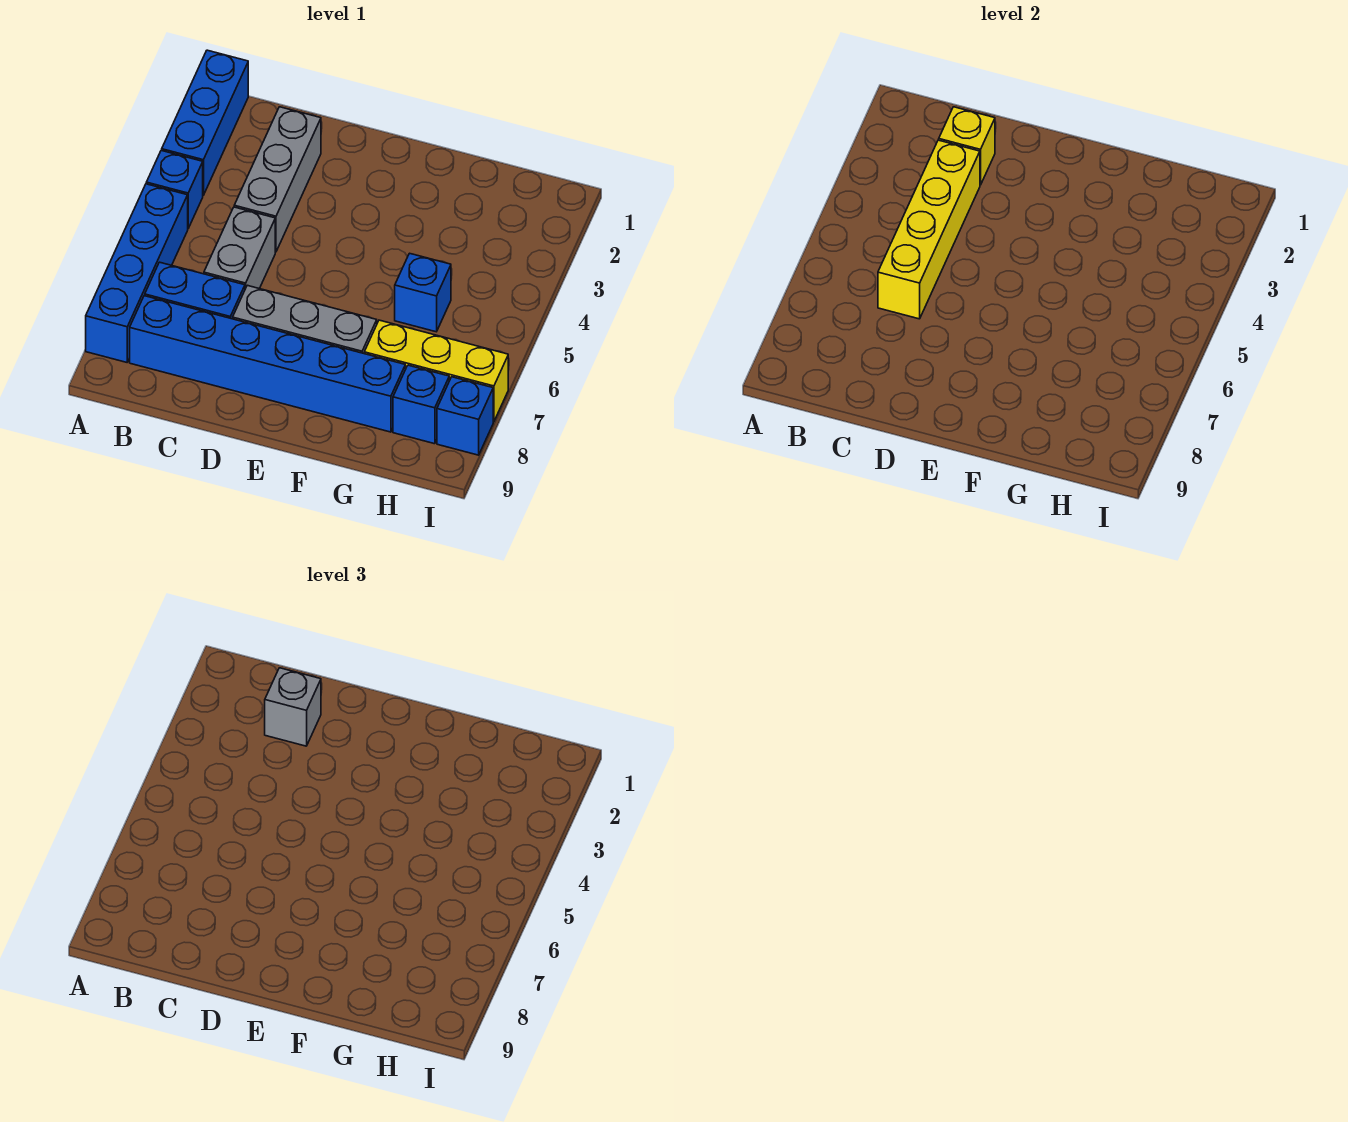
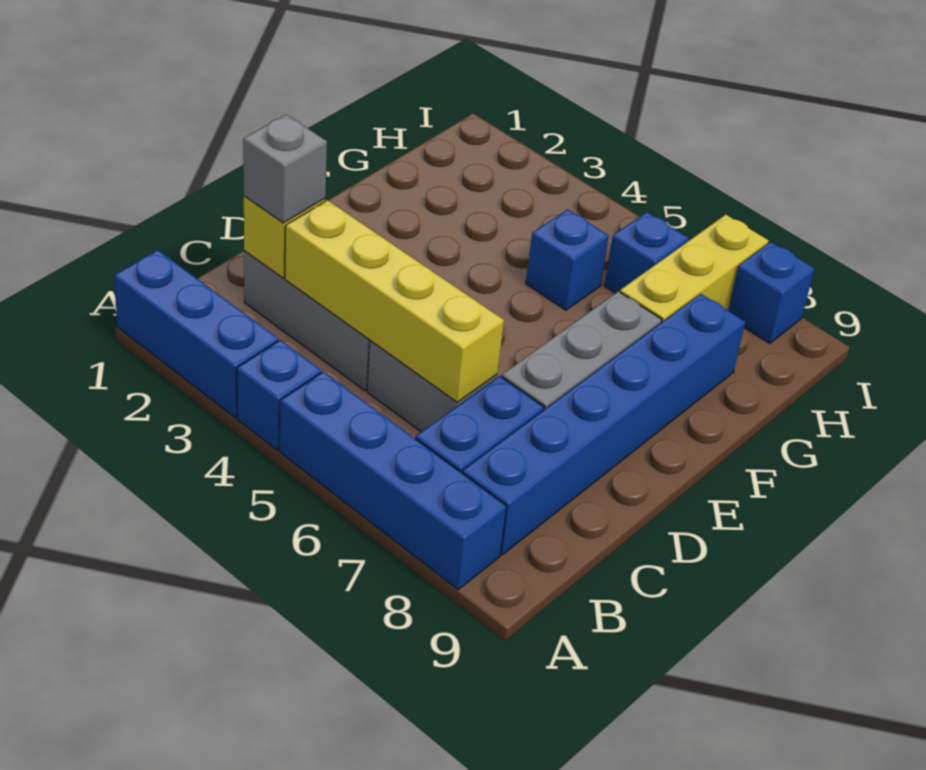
blue 1x1 brick [393,365,449,444] -> blue 1x1 brick moved to [605,212,689,293]

